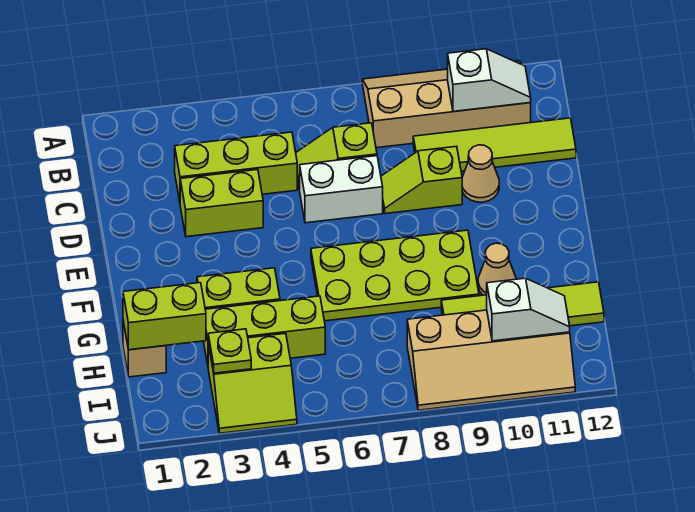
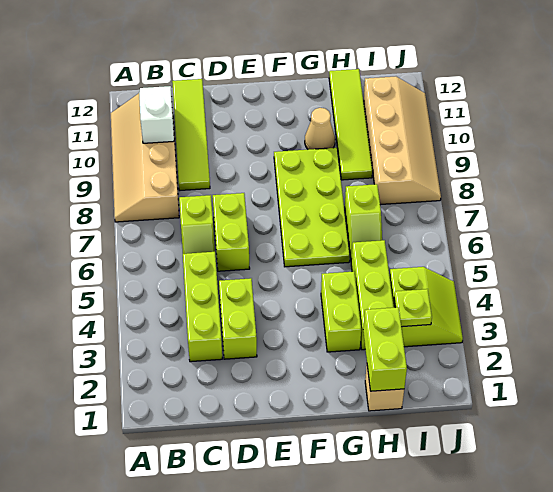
white 1x2 brick [300,156,383,223] -> lime 1x2 brick [213,193,250,271]
lime 1x2 slope [381,146,462,214] -> lime 1x2 slope moved to [345,184,382,258]
tan 1x1 cone [462,145,499,202] -> none
white 1x2 slope [487,278,570,341] -> none

